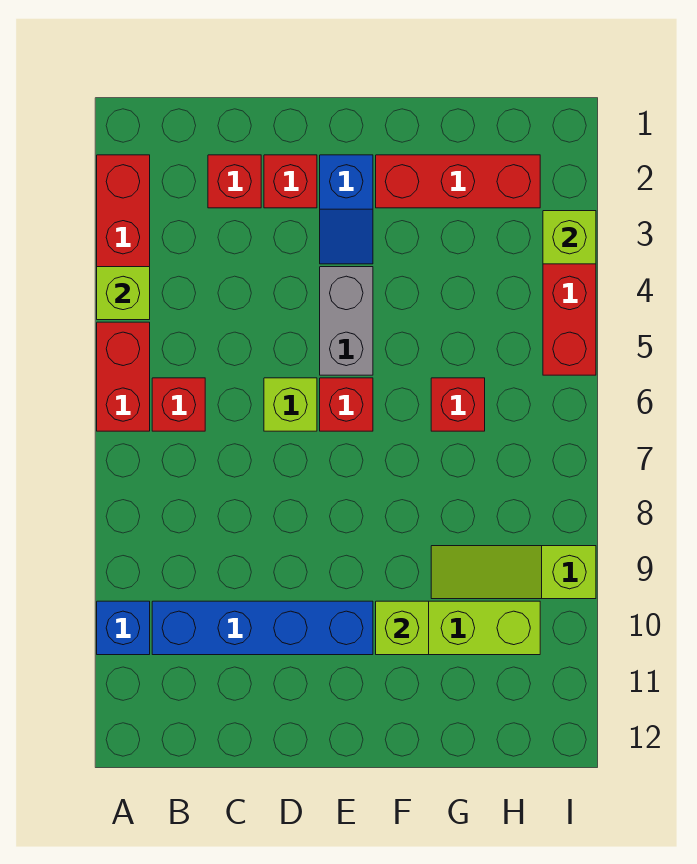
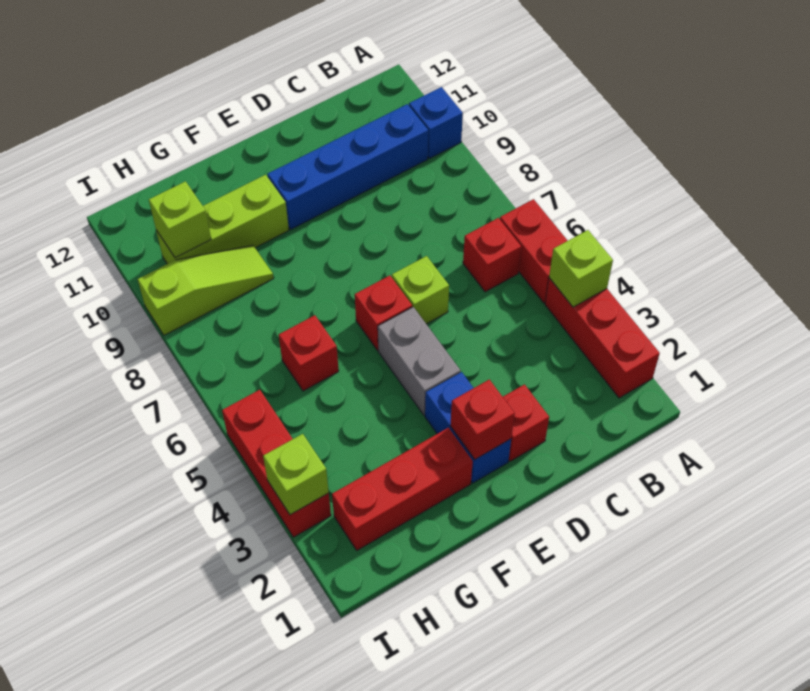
red 1x1 brick [208,155,261,208] -> red 1x1 brick moved to [450,380,515,459]
blue 1x2 slope [320,155,373,264] -> blue 1x2 brick [425,372,511,483]
lime 1x1 brick [376,601,429,655] -> lime 1x1 brick moved to [149,181,211,258]

